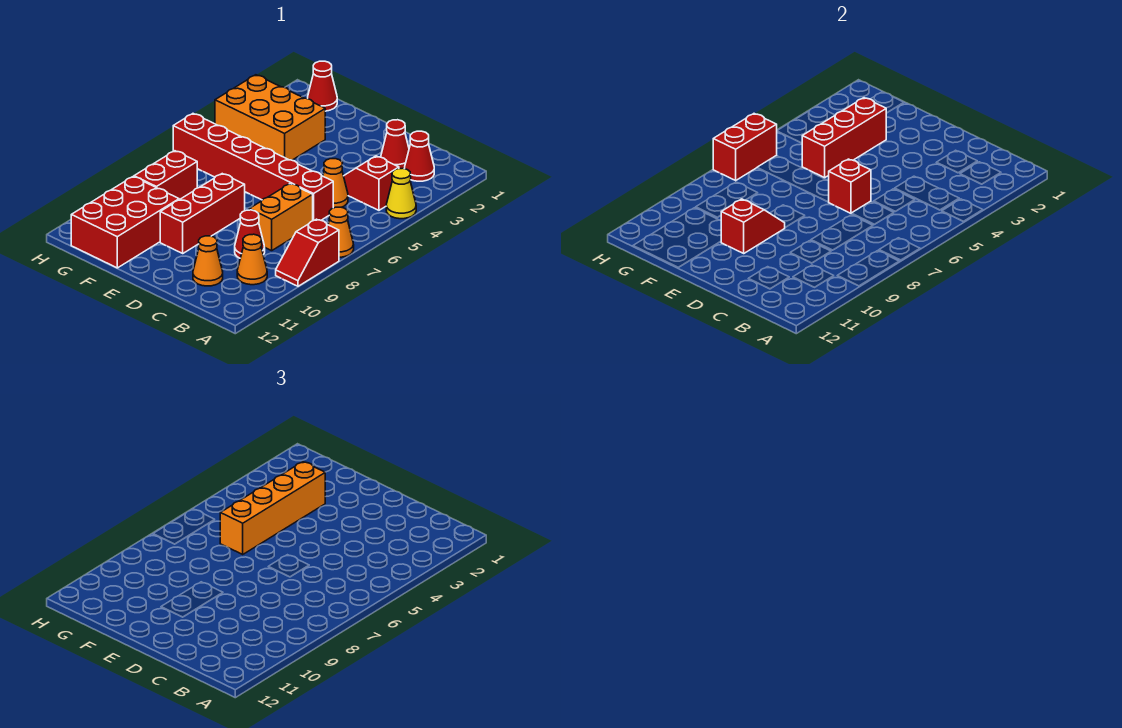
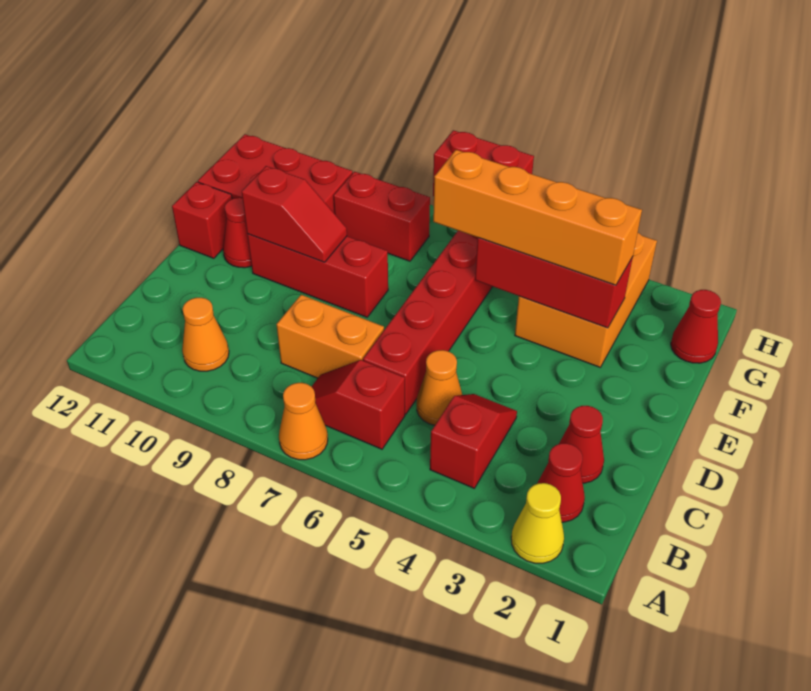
yellow 1x1 cone [386,169,416,219] -> yellow 1x1 cone moved to [511,483,564,563]
red 1x2 slope [276,219,339,286] -> red 1x2 slope moved to [312,360,405,449]
red 1x1 cone [235,210,265,258] -> red 1x1 cone moved to [223,198,252,268]
orange 1x1 cone [193,236,223,286] -> none
red 1x1 brick [829,159,871,213] -> red 1x1 brick moved to [172,182,232,258]

